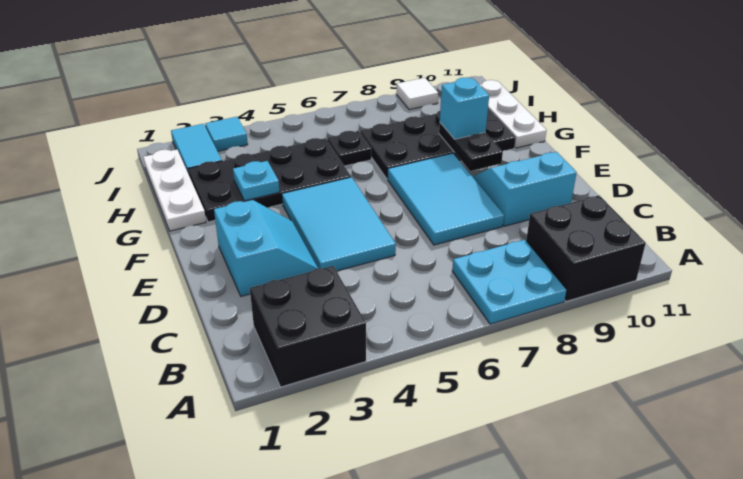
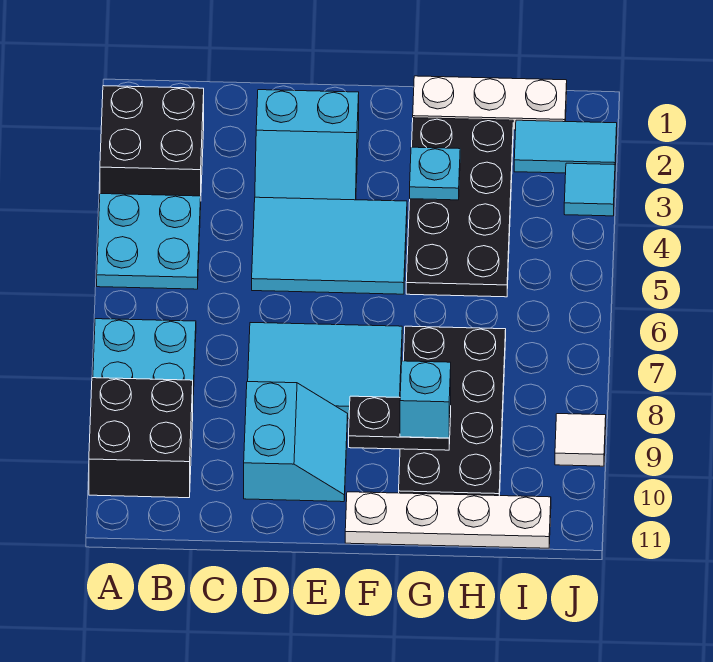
none -> cyan 2x2 plate [97,194,201,289]
white 1x3 plate [480,80,547,148] -> white 1x4 plate [345,492,551,548]
black 1x1 plate [327,131,371,166] -> none

